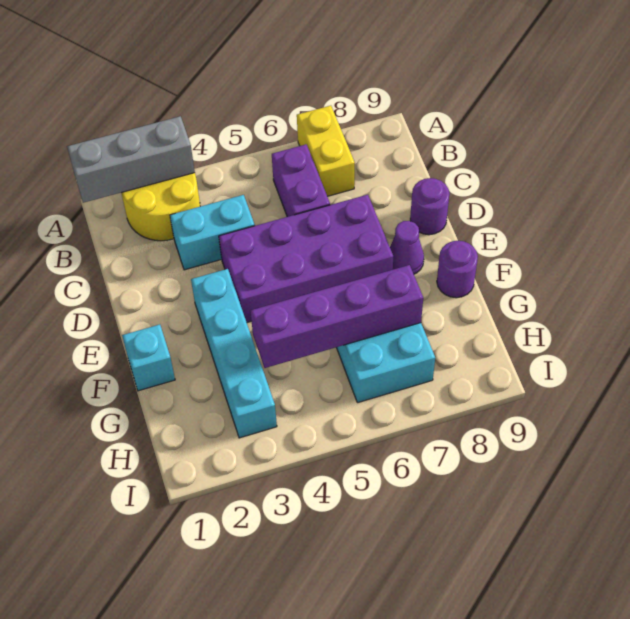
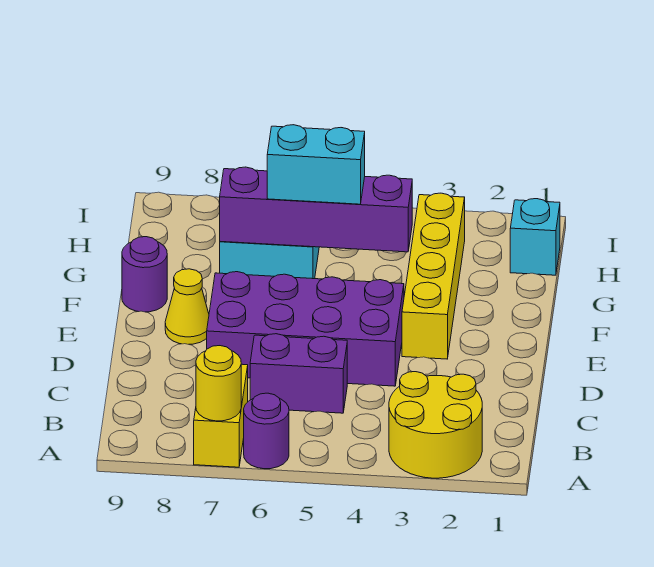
grey 1x3 brick [67,116,195,203] -> none
none -> yellow 1x1 round brick [196,346,241,421]
purple 1x2 brick [272,145,330,217] -> purple 1x2 brick turned to [250,334,347,413]
cyan 1x2 brick [170,195,255,270] -> cyan 1x2 brick moved to [267,125,365,204]
purple 1x1 round brick [410,178,450,235] -> purple 1x1 round brick moved to [244,393,289,469]
cyan 1x4 brick [191,269,277,438] -> yellow 1x4 brick [402,193,465,359]
purple 1x1 cone [390,221,424,274] -> yellow 1x1 cone [165,269,209,344]
cyan 1x1 brick [122,325,175,391] -> cyan 1x1 brick moved to [510,199,560,275]

